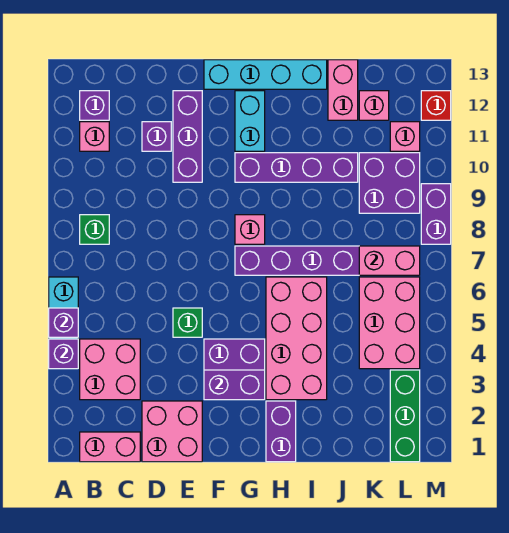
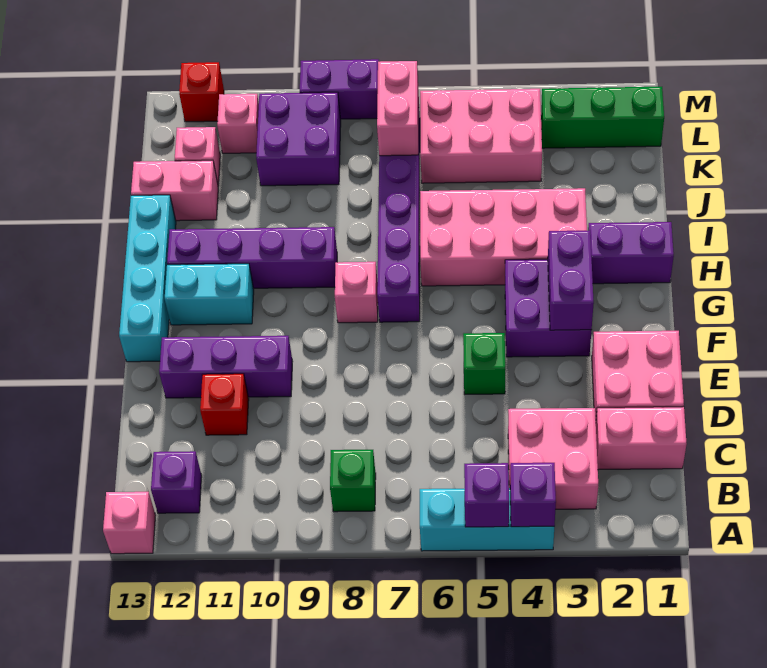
pink 1x2 brick [80,432,140,462] -> pink 1x2 brick turned to [596,407,687,470]
pink 1x1 brick [80,122,109,151] -> pink 1x1 brick moved to [103,492,156,554]
purple 1x1 brick [142,122,171,151] -> red 1x1 brick [200,374,249,435]
purple 1x4 brick [235,153,358,182] -> purple 1x4 brick turned to [167,227,337,288]

